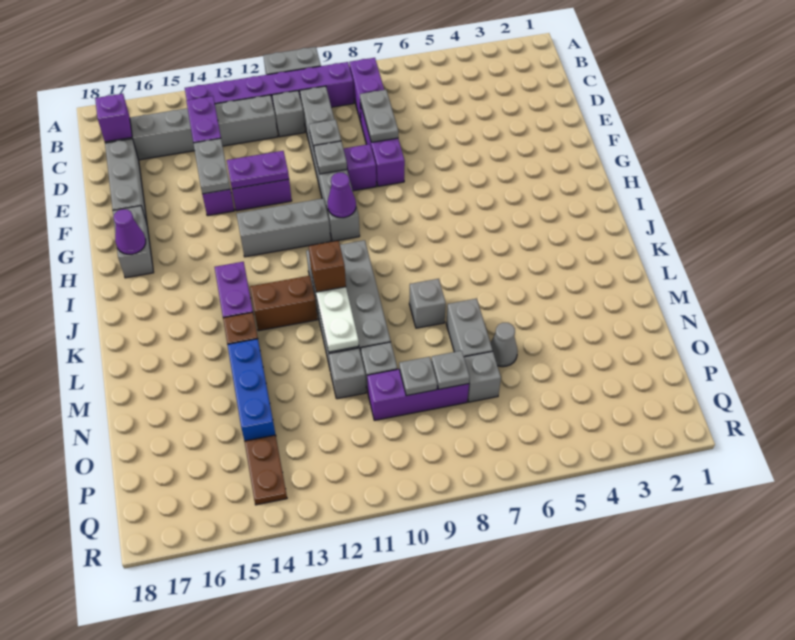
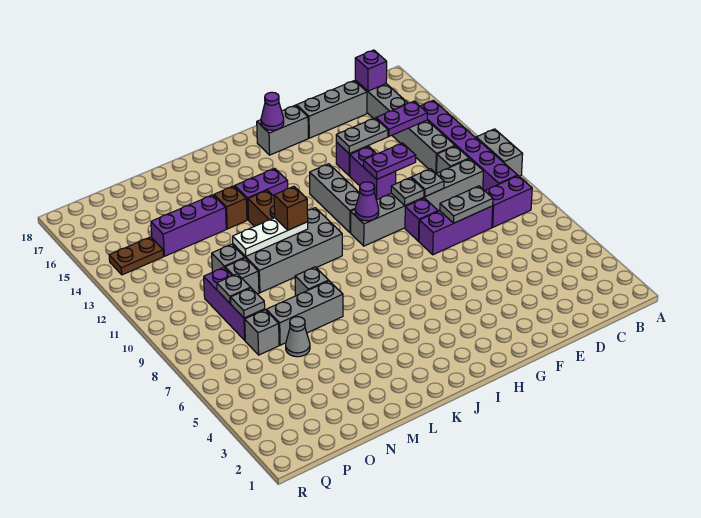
purple 1x2 plate [227,151,289,189] -> purple 1x2 plate turned to [364,143,416,179]
grey 1x2 brick [446,299,493,357] -> grey 1x3 brick [266,281,343,345]
blue 1x3 brick [227,339,276,441] -> purple 1x3 brick [151,195,226,256]

